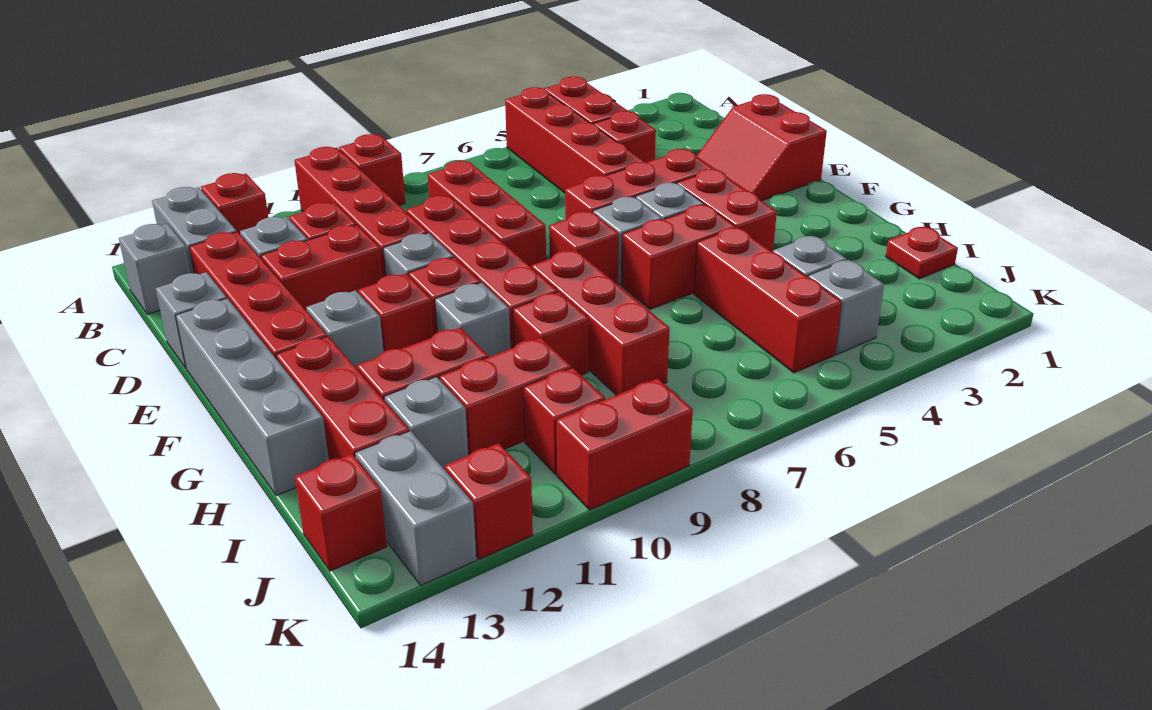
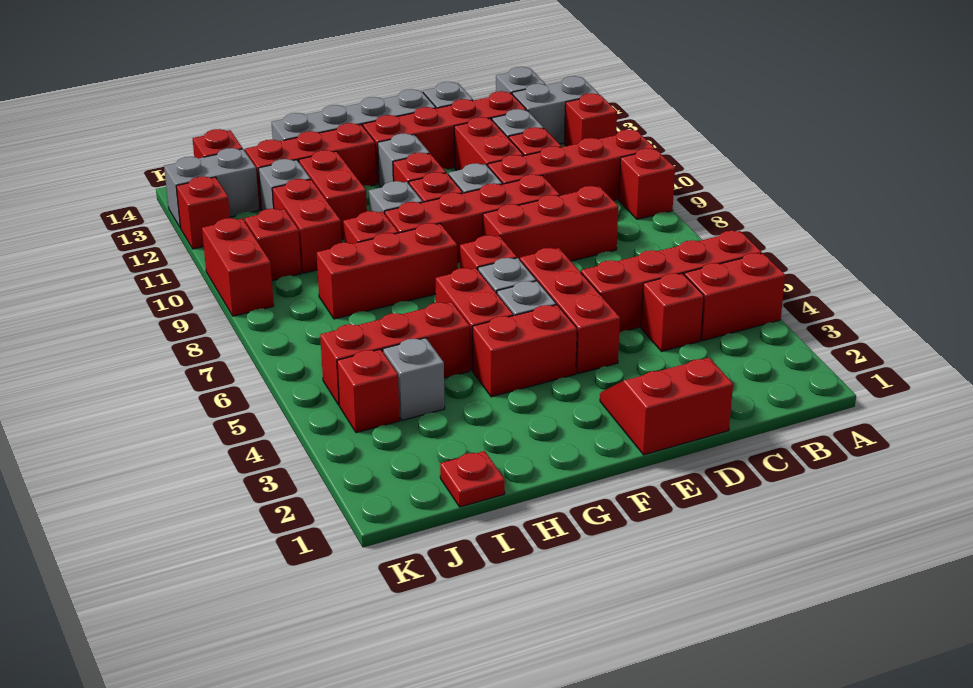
grey 1x1 brick [808,260,884,355] -> red 1x1 brick [337,349,400,433]

